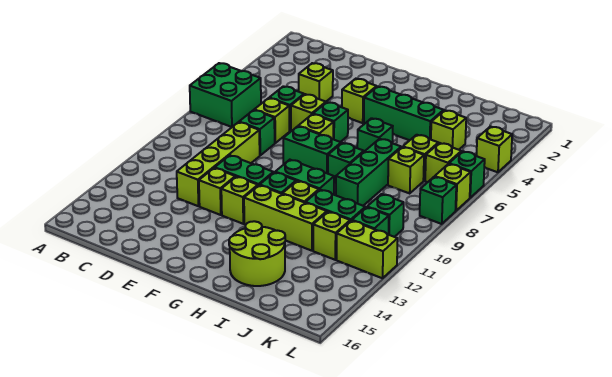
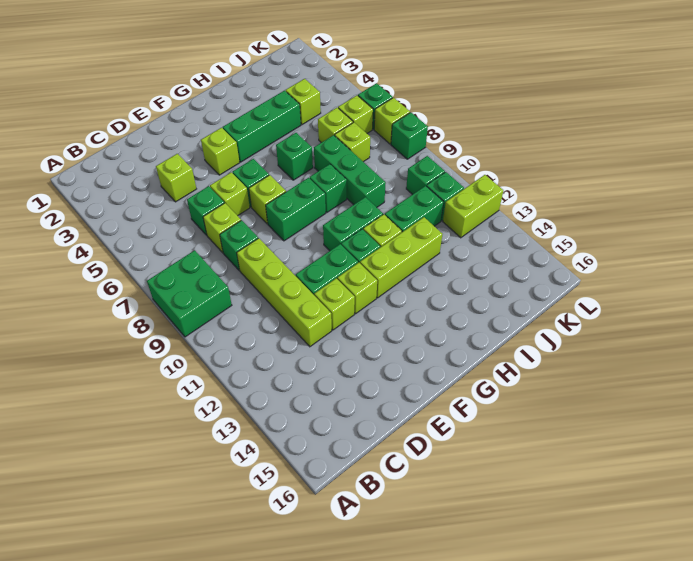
green 2x2 brick [190,63,261,127] -> green 2x2 brick moved to [147,250,232,337]
lime 2x2 round brick [229,221,285,286] -> none
lime 1x1 brick [313,212,350,260] -> none
lime 1x1 brick [476,126,512,172] -> none

